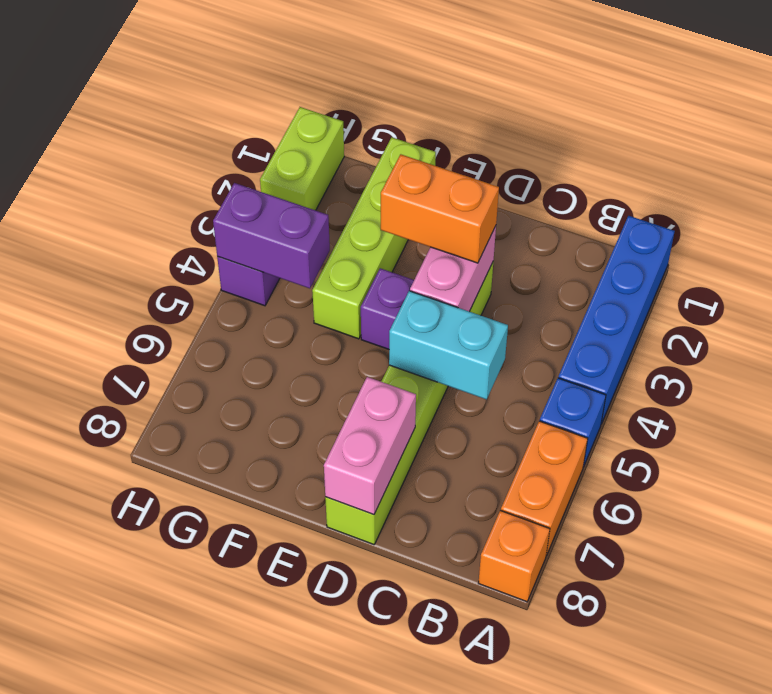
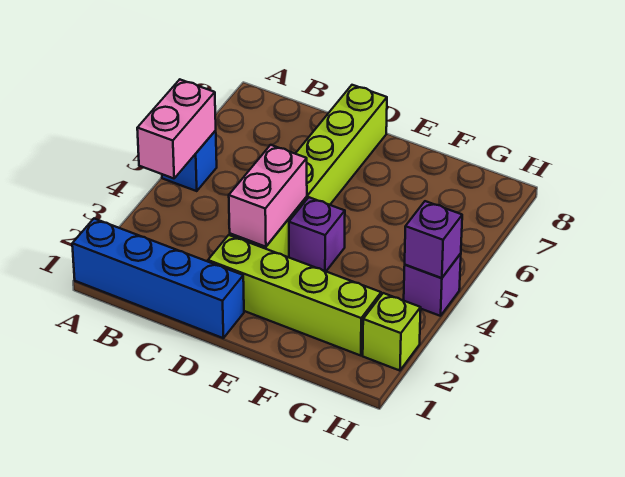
blue 1x4 brick [558,216,675,424] -> blue 1x4 brick turned to [72,219,244,338]
orange 1x2 brick [501,421,588,556] -> none
orange 1x1 brick [479,510,550,602] -> none
cyan 1x2 brick [389,291,508,399] -> none
orange 1x2 brick [381,154,499,263] -> none
pink 1x2 brick [324,377,416,515] -> pink 1x2 brick moved to [137,80,216,178]
lime 1x4 brick [312,137,436,339] -> lime 1x4 brick turned to [208,235,381,356]
purple 1x2 brick [213,183,330,288] -> purple 1x1 brick [405,201,462,278]
lime 1x2 brick [260,107,344,210] -> lime 1x1 brick [363,293,421,371]

